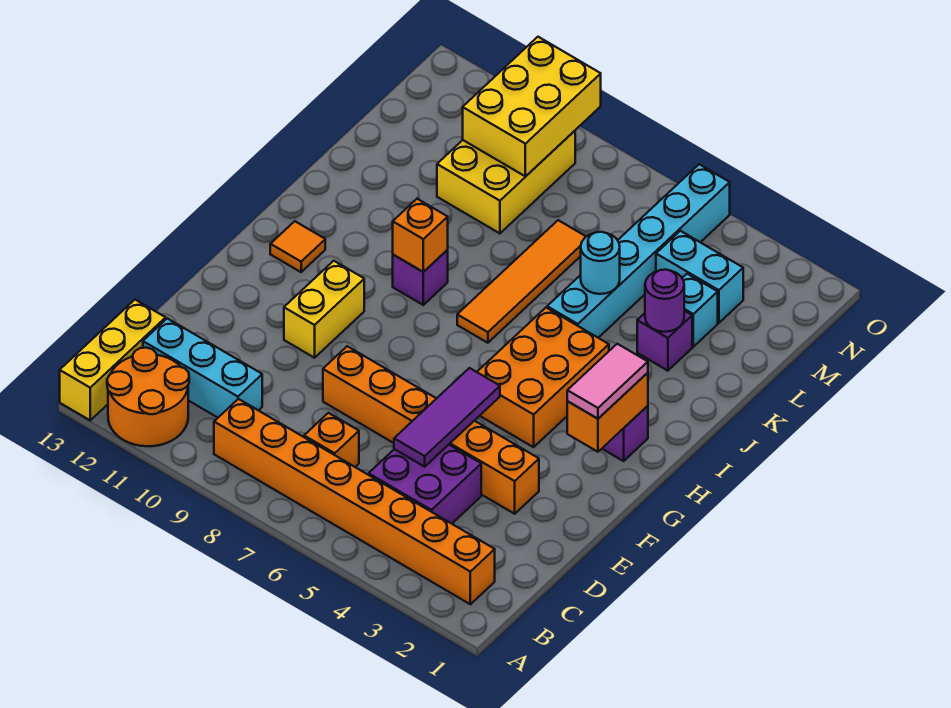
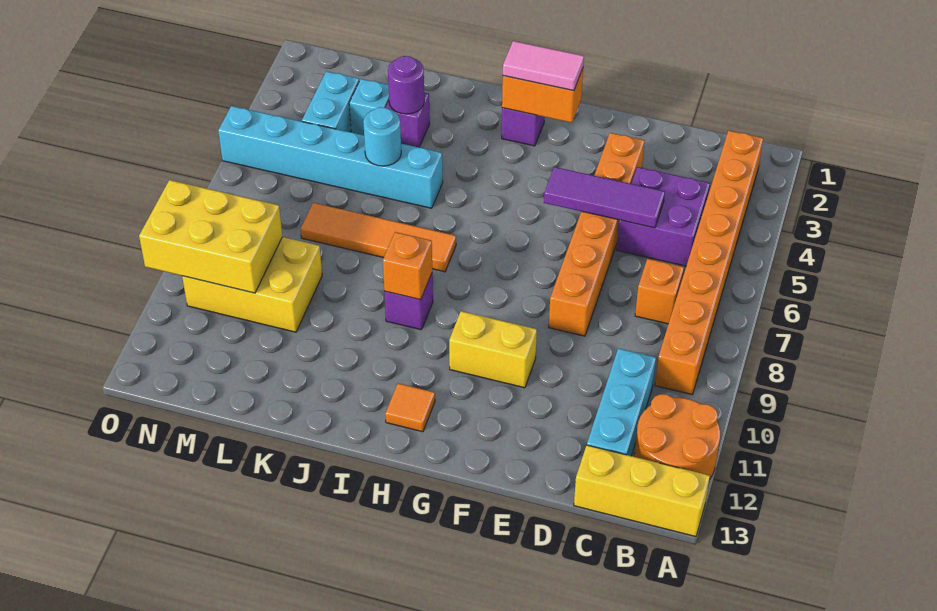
orange 2x3 brick [477,308,609,447] -> none

